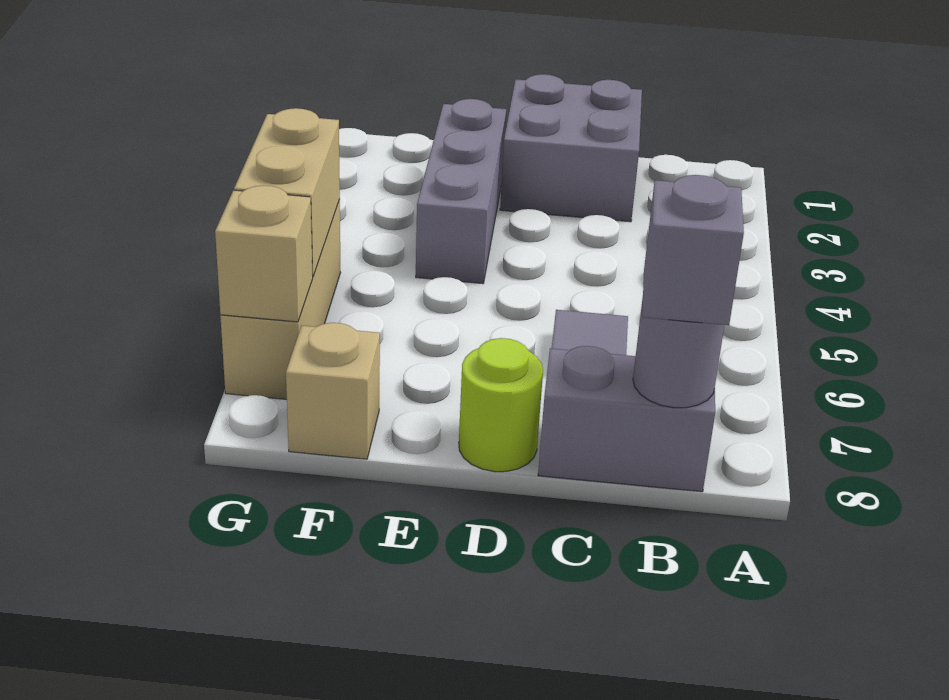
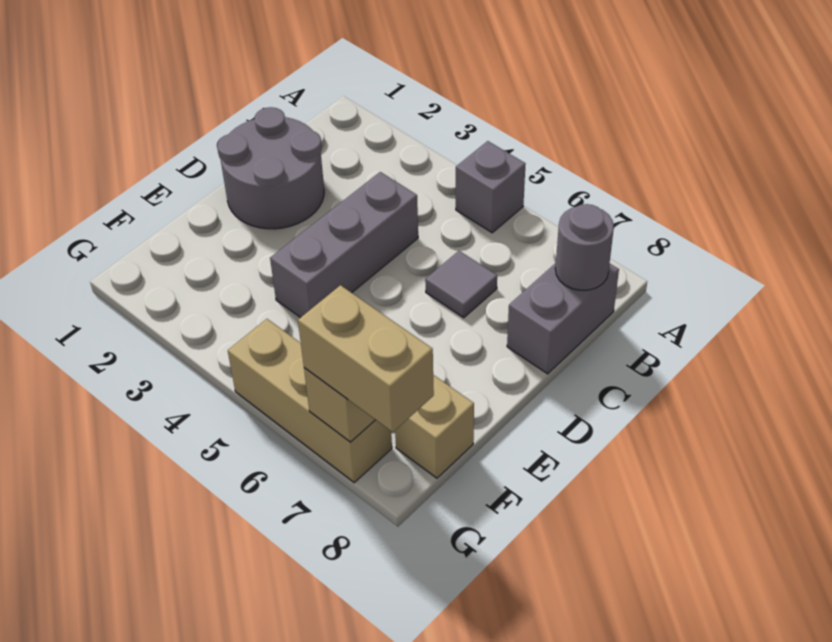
grey 1x1 brick [642,175,744,325] -> grey 1x1 brick moved to [456,141,525,233]
grey 2x2 brick [500,74,642,222] -> grey 2x2 round brick [217,107,324,229]
lime 1x1 round brick [459,338,543,472] -> none
grey 1x3 brick [416,99,506,284] -> grey 1x3 brick turned to [270,172,418,318]
tan 1x2 brick [234,108,340,276] -> tan 1x2 brick moved to [298,285,434,432]

